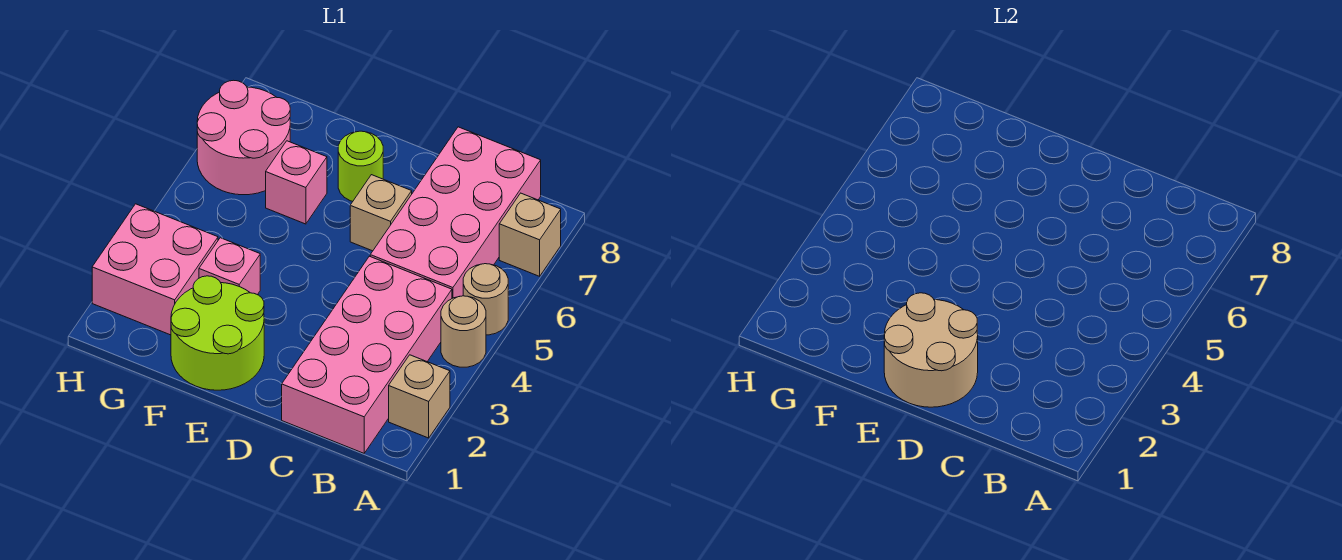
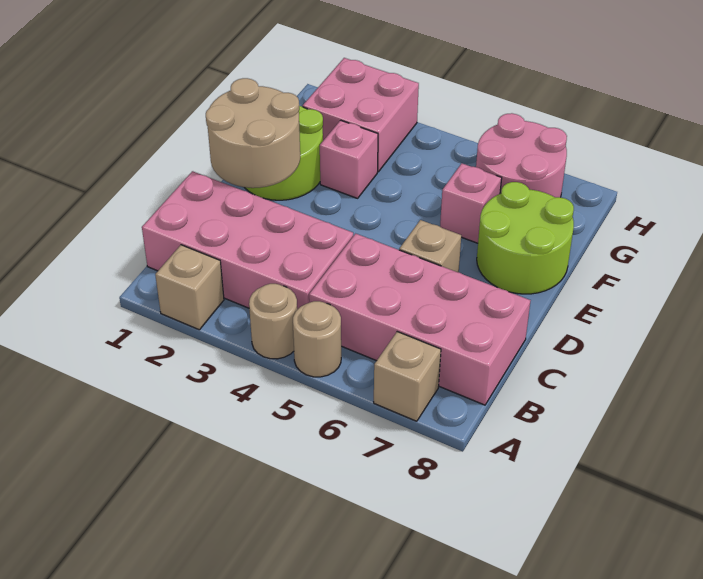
lime 1x1 round brick [338,131,383,201] -> lime 2x2 round brick [477,182,574,294]

